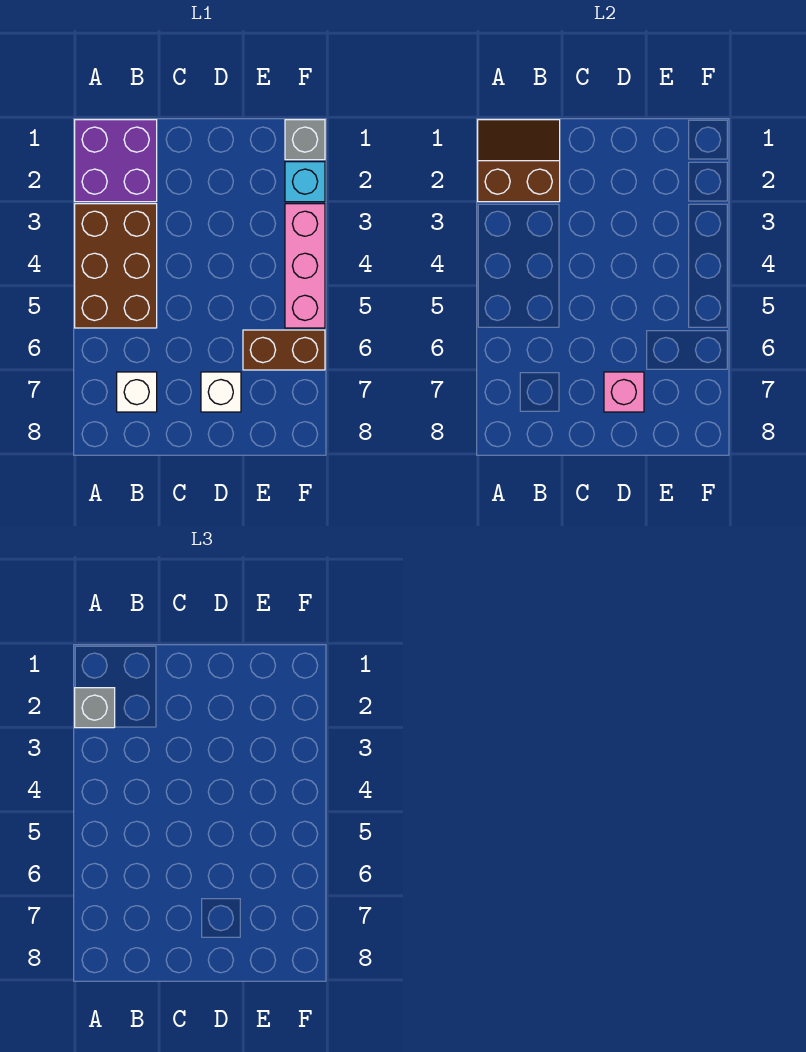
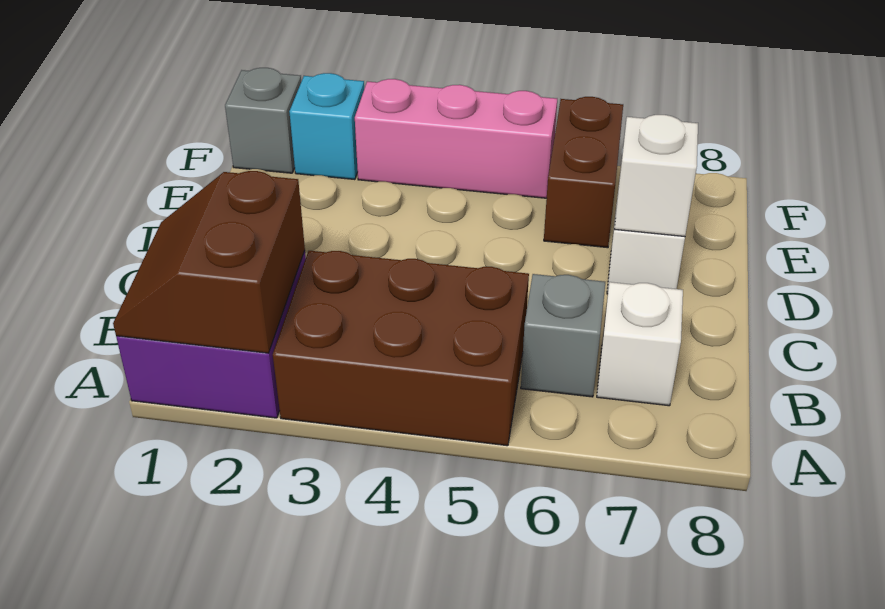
grey 1x1 brick [75,688,115,728] -> grey 1x1 brick moved to [521,274,605,397]
pink 1x1 brick [604,372,644,412] -> white 1x1 brick [614,115,698,237]

